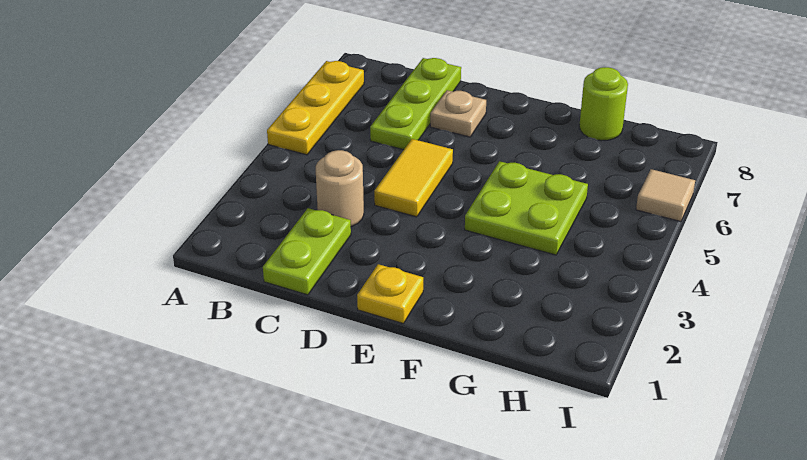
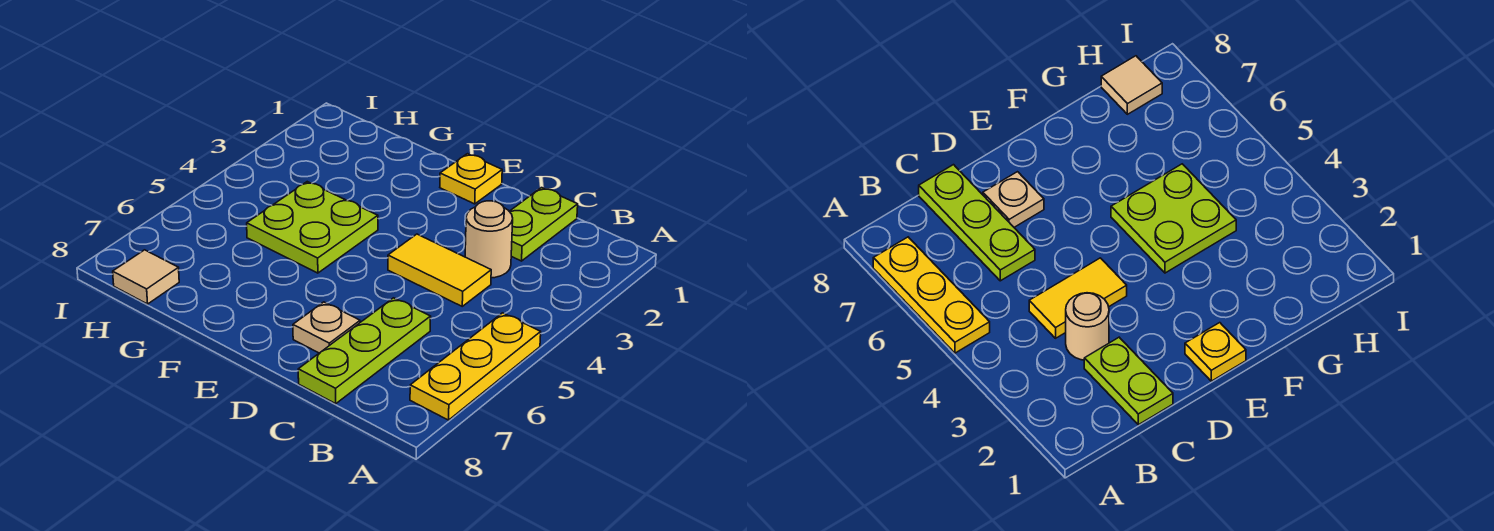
yellow 1x2 tile [374,139,453,217] -> yellow 1x2 tile turned to [388,234,491,306]
lime 1x1 round brick [579,67,628,141] -> none
tan 1x1 tile [636,169,695,222] -> tan 1x1 tile moved to [113,250,179,304]

